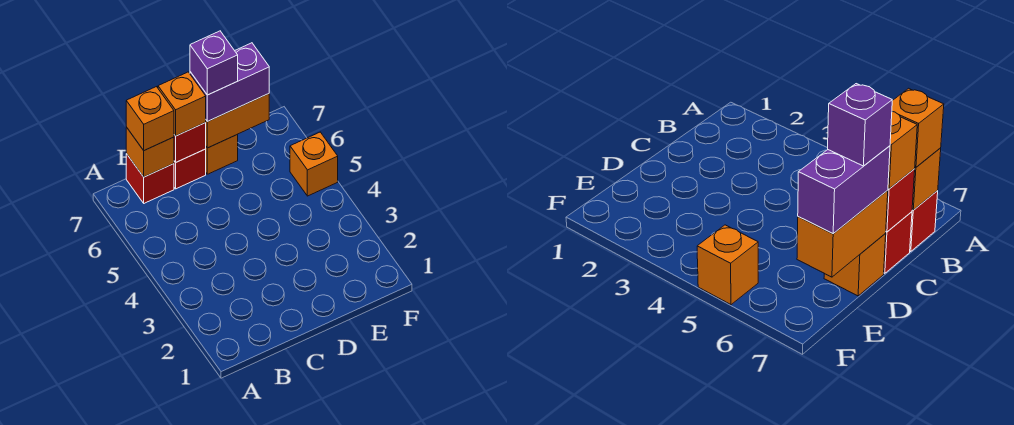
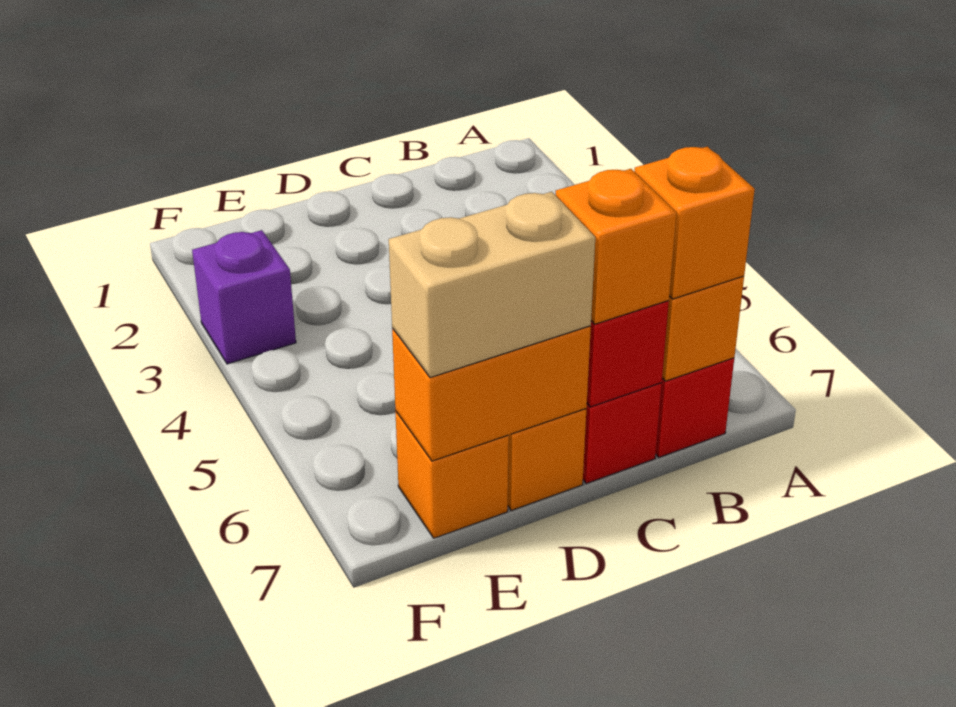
purple 1x2 brick [190,43,269,122] -> tan 1x2 brick [389,192,595,378]
purple 1x1 brick [190,31,238,95] -> purple 1x1 brick moved to [192,230,296,364]
orange 1x1 brick [290,132,338,196] -> orange 1x1 brick moved to [395,411,509,538]

